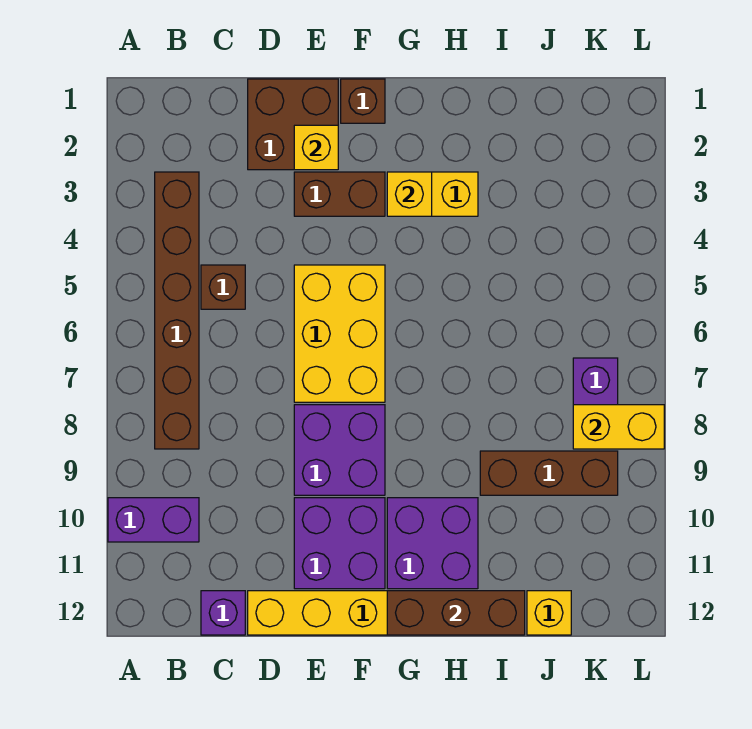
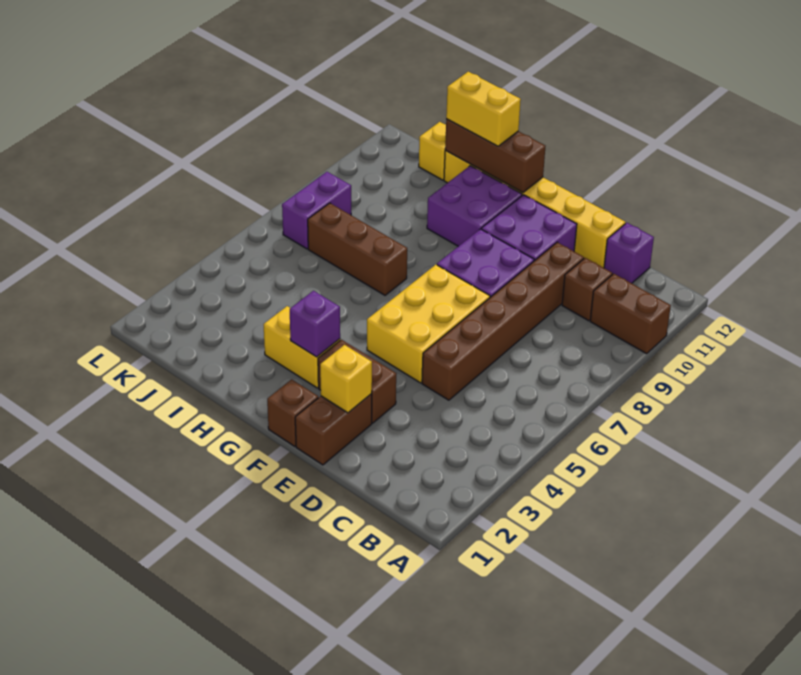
purple 1x2 brick [108,498,199,542] -> brown 1x2 brick [590,274,671,354]
brown 1x6 brick [155,172,199,449] -> brown 1x6 brick moved to [422,242,584,400]
brown 1x1 brick [201,265,245,309] -> brown 1x1 brick moved to [562,258,612,321]
brown 2x2 brick [248,79,338,170] -> brown 1x2 brick [295,394,372,465]
yellow 1x1 brick [387,172,432,216] -> purple 1x1 brick [290,291,340,357]
brown 1x3 brick [480,451,618,495] -> brown 1x3 brick moved to [308,203,407,295]
yellow 1x2 brick [573,405,664,449] -> yellow 1x2 brick moved to [446,72,521,146]

